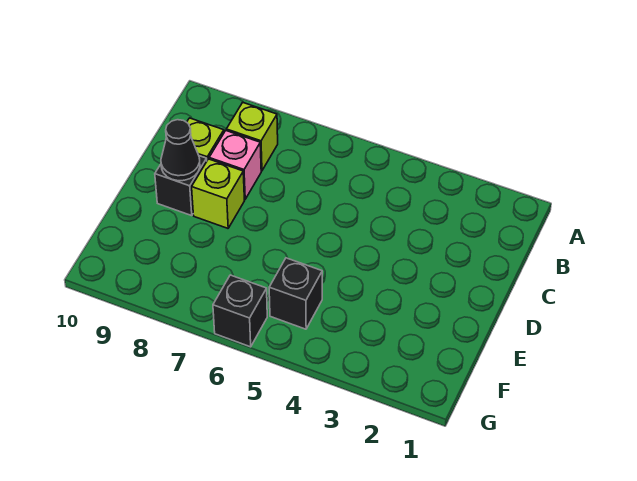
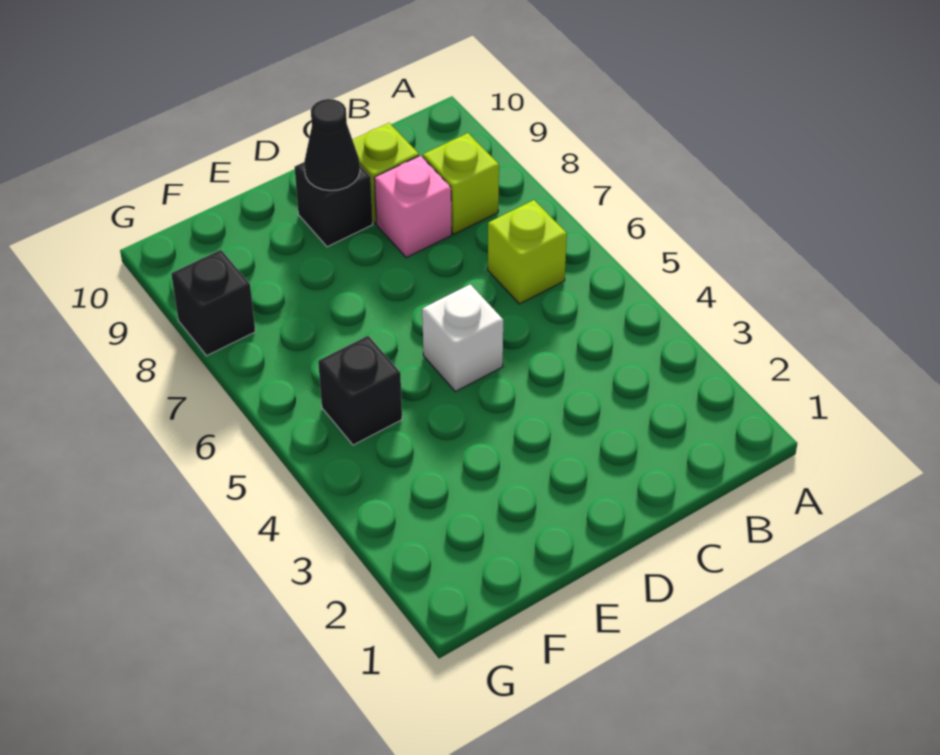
none -> white 1x1 brick [422,284,503,392]
lime 1x1 brick [192,159,245,228] -> lime 1x1 brick moved to [488,200,567,304]
black 1x1 brick [213,275,267,347] -> black 1x1 brick moved to [171,250,255,356]

